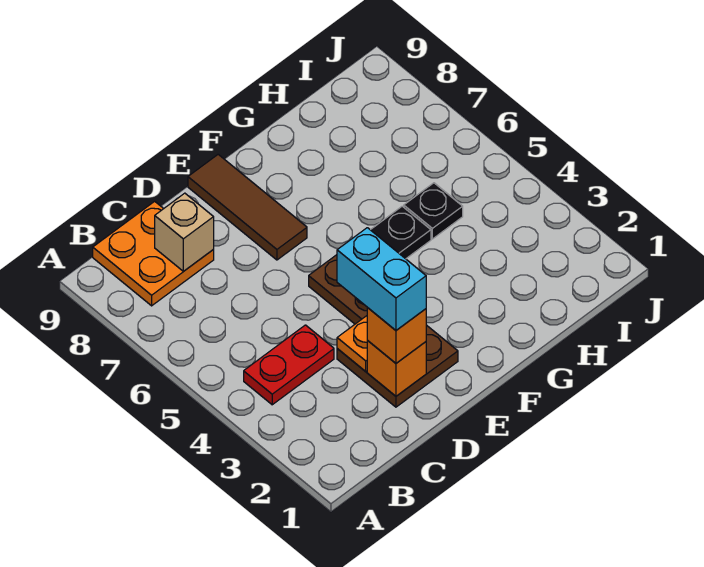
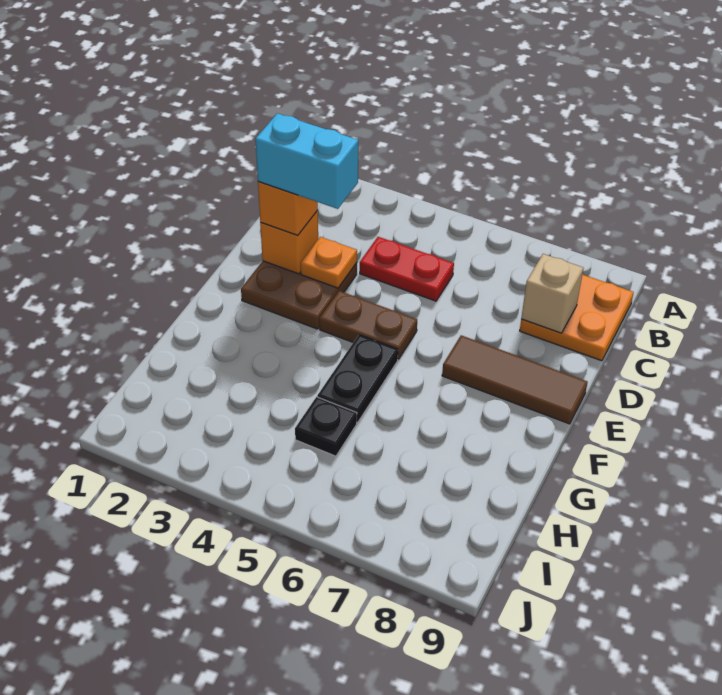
red 1x2 plate [244,325,334,405] -> red 1x2 plate turned to [360,237,454,301]

